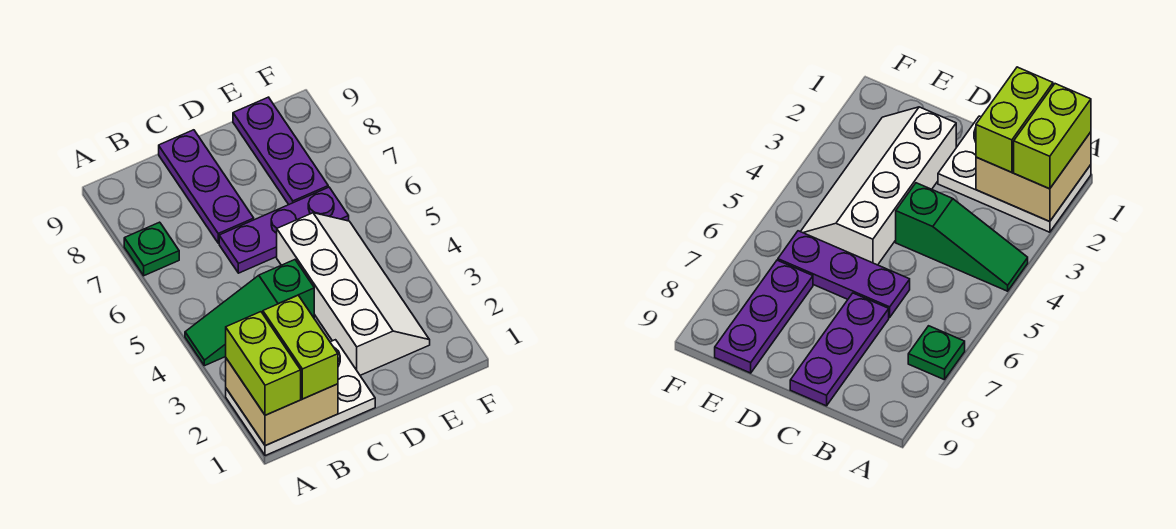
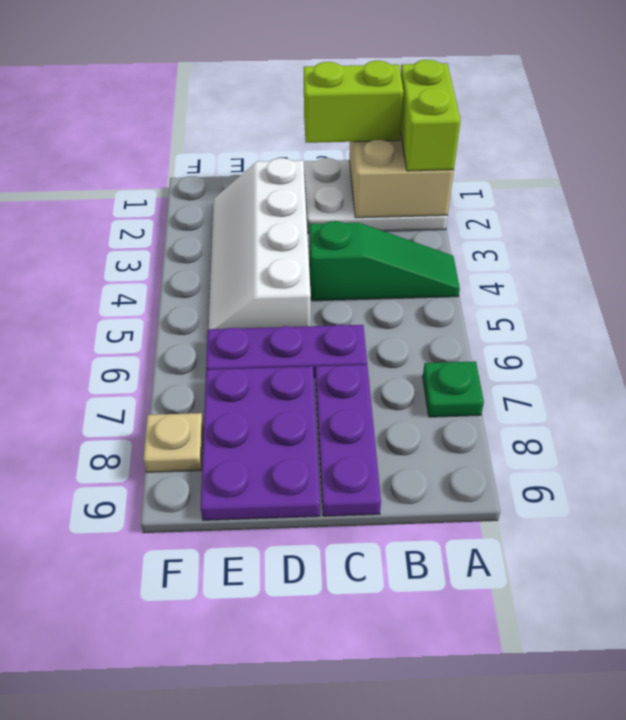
lime 1x2 brick [263,295,338,399] -> lime 1x2 brick turned to [304,61,403,143]
purple 1x3 plate [233,97,328,204] -> purple 2x3 plate [201,366,320,520]
none -> tan 1x1 plate [143,413,203,472]

